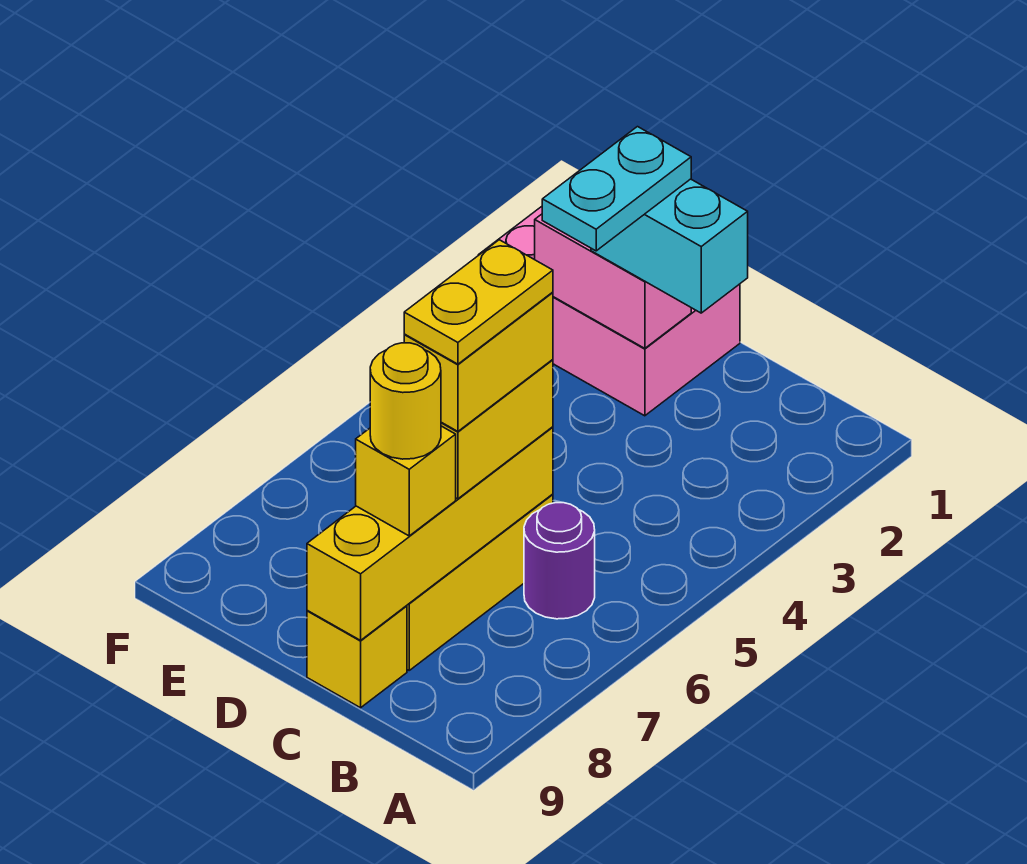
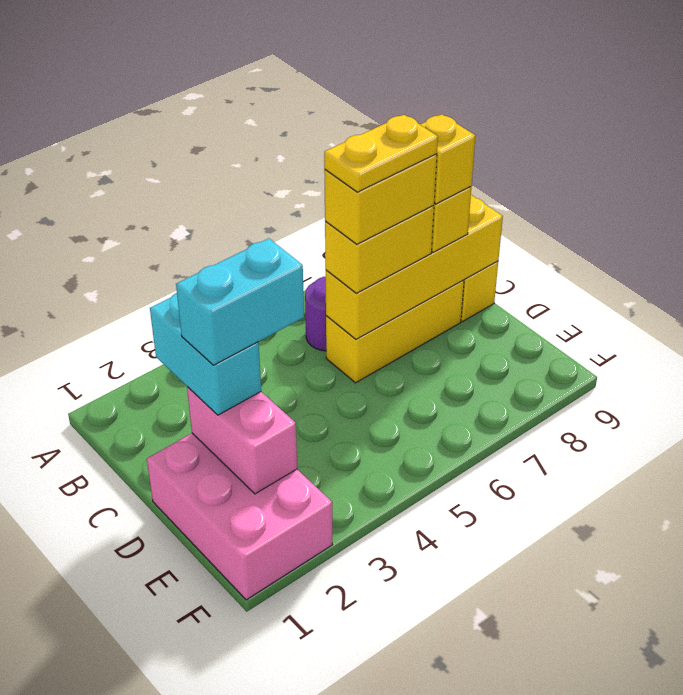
yellow 1x1 round brick [370,343,441,459] -> yellow 1x1 brick [420,114,475,204]
cyan 1x2 plate [542,127,691,251] -> cyan 1x2 brick [176,238,304,365]

